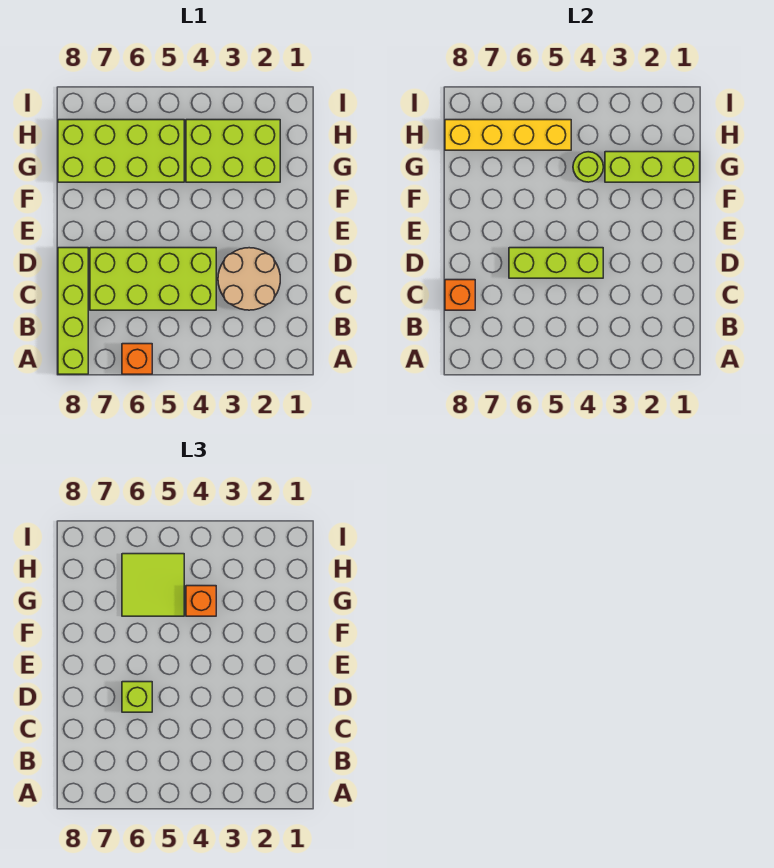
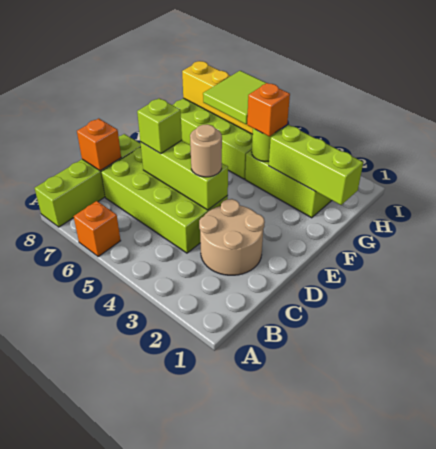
none -> tan 1x1 round brick [190,124,222,177]

